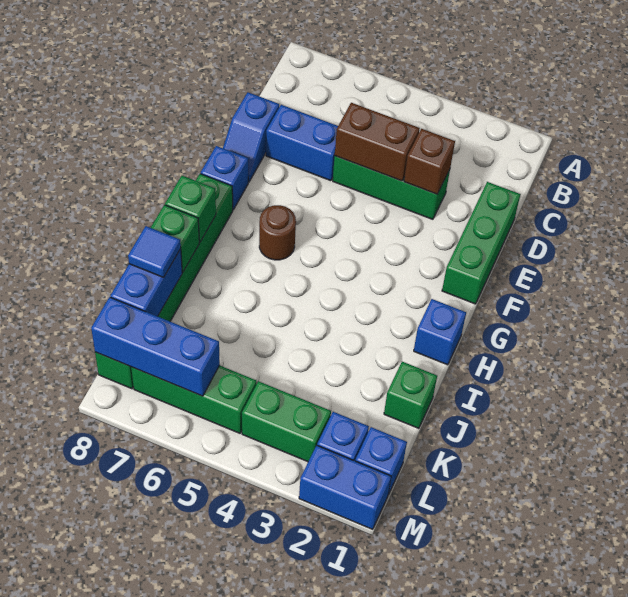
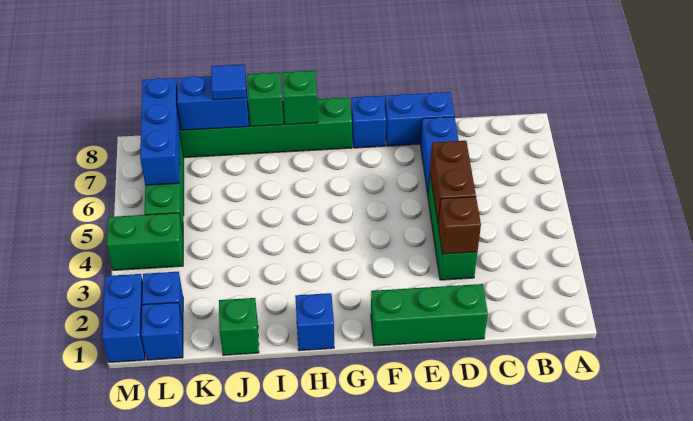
blue 1x2 slope [223,92,279,182] -> blue 1x2 brick [385,92,454,146]
brown 1x1 round brick [259,205,296,260] -> none
green 1x2 brick [242,381,331,462] -> green 1x2 brick turned to [107,213,183,270]

